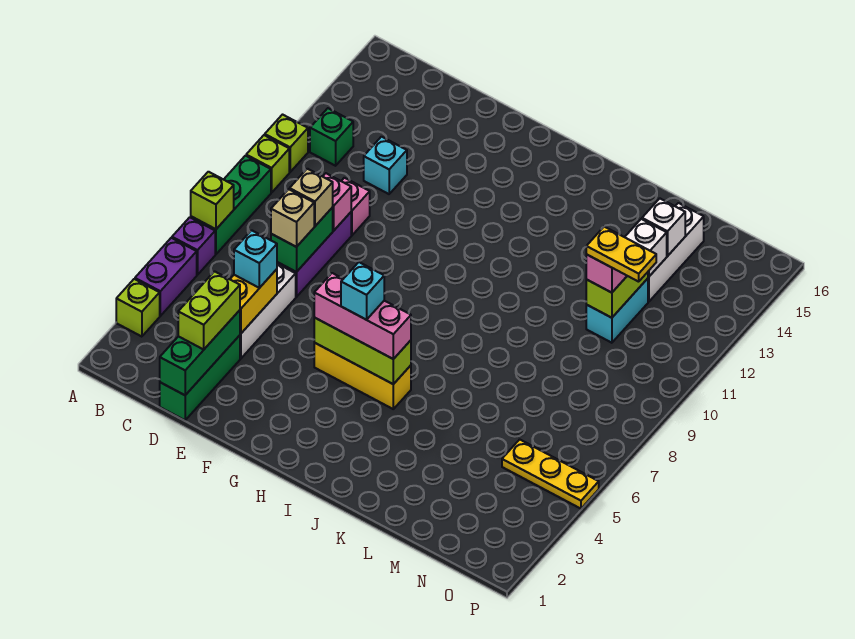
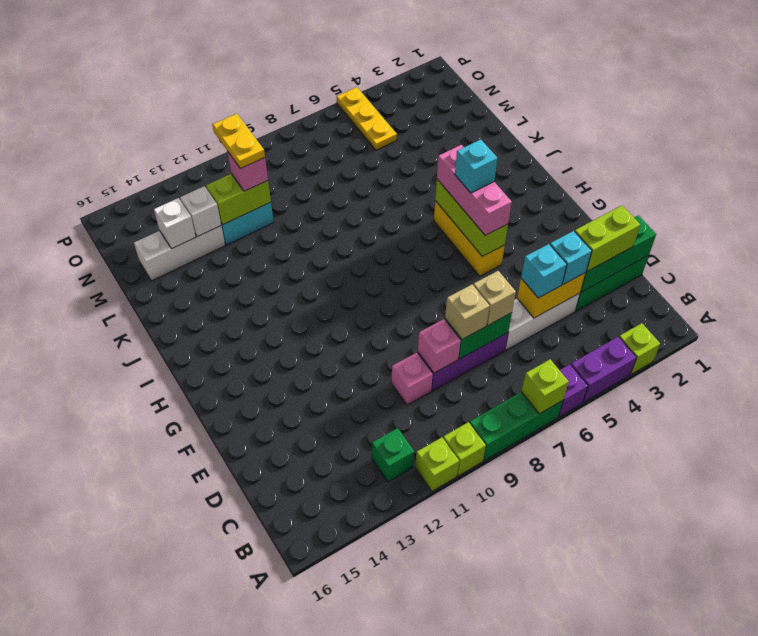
cyan 1x1 brick [364,137,407,194] -> cyan 1x1 brick moved to [550,231,592,284]

